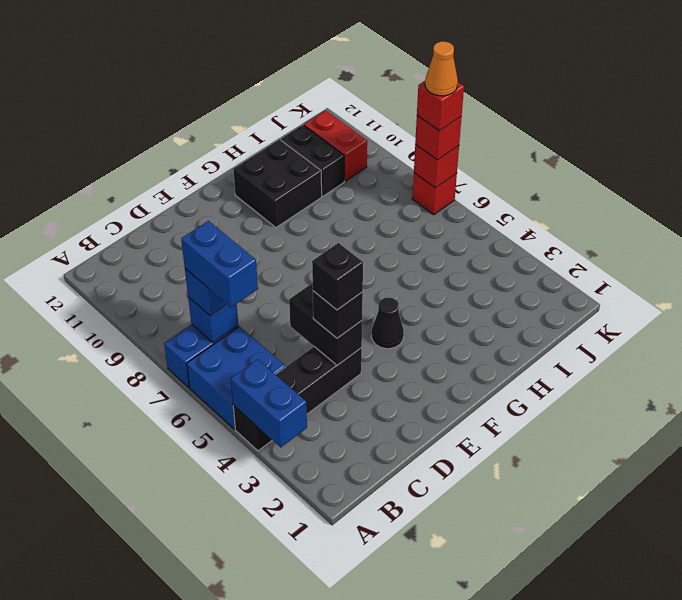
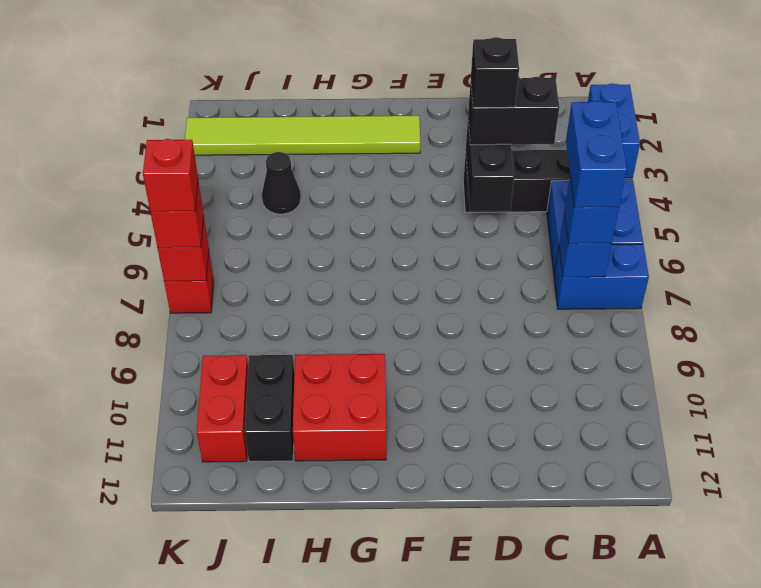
black 1x1 brick [313,291,363,338] -> black 1x2 brick [468,77,559,145]
none -> lime 1x6 tile [185,116,420,155]
black 1x1 cone [371,298,404,349] -> black 1x1 cone moved to [262,152,301,214]
black 2x2 brick [233,140,322,227] -> red 2x2 brick [293,354,386,461]
orange 1x1 cone [425,41,458,96] -> none

